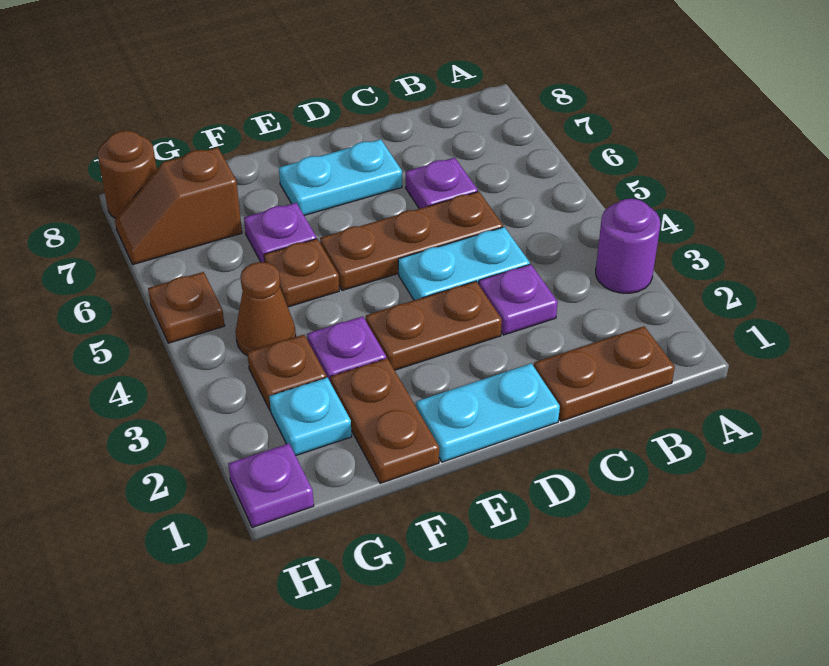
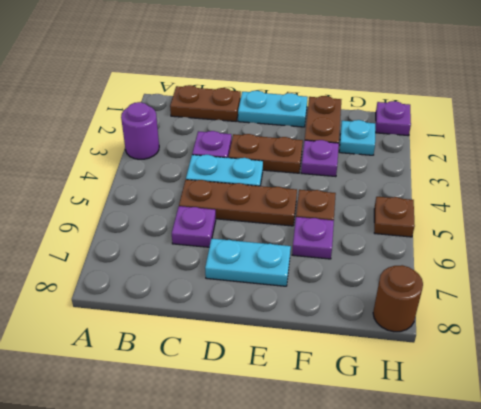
brown 1x1 plate [247,335,327,410] -> none
brown 1x1 cone [236,262,296,356] -> none
brown 1x2 slope [115,147,242,264] -> none

